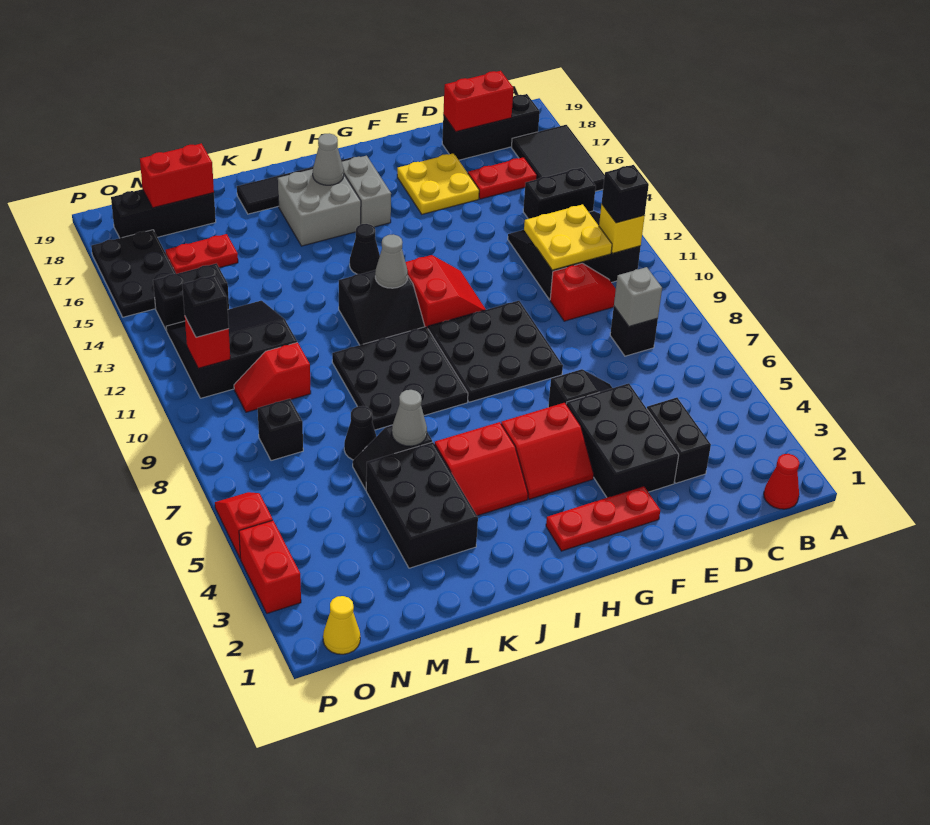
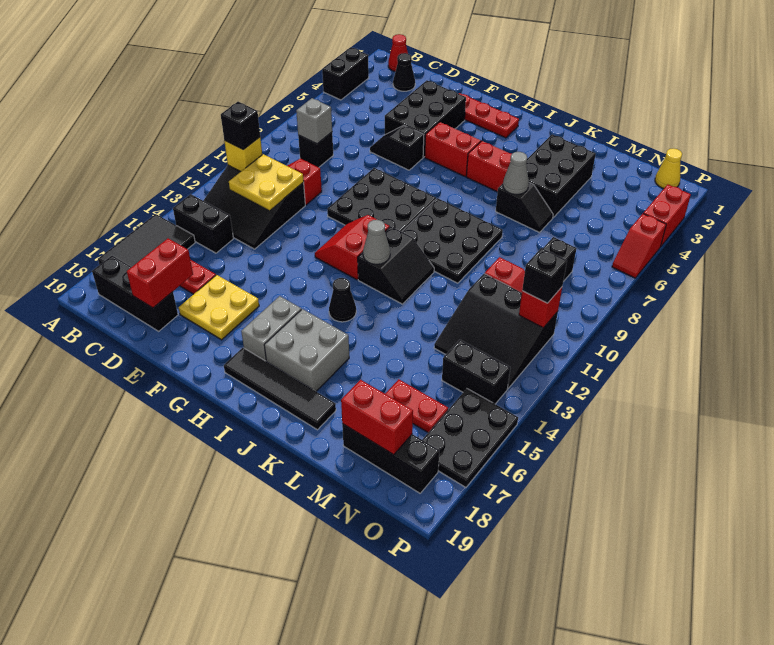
red 1x2 brick [443,71,514,132] -> red 1x2 brick turned to [127,238,193,308]
black 1x2 brick [647,398,711,483] -> black 1x2 brick moved to [322,47,369,100]
black 2x2 slope [339,270,425,345] -> black 2x2 slope turned to [358,226,434,304]
grey 1x1 cone [313,133,344,185] -> none
black 1x1 cone [344,406,377,460] -> black 1x1 cone moved to [393,53,415,91]

